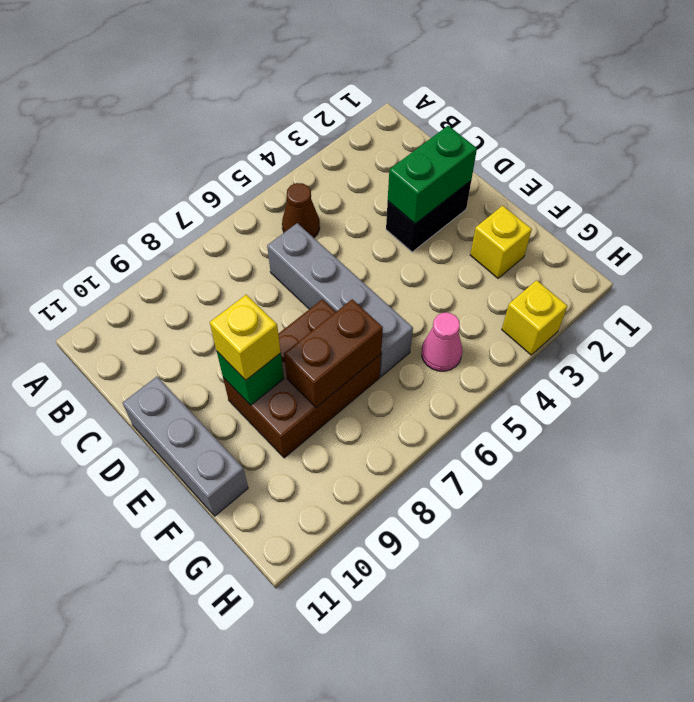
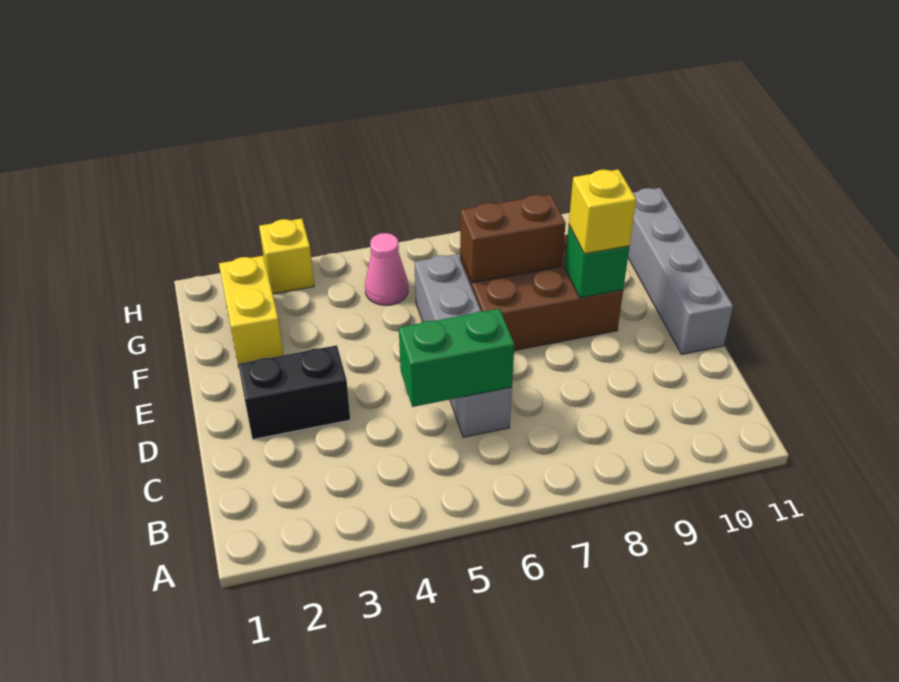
brown 1x1 cone [282,183,320,238] -> none
green 1x2 brick [388,126,477,224] -> green 1x2 brick moved to [399,309,514,407]
grey 1x3 brick [123,377,248,516] -> grey 1x4 brick [628,188,733,354]
yellow 1x1 brick [470,206,532,278] -> yellow 1x2 brick [219,256,284,367]

